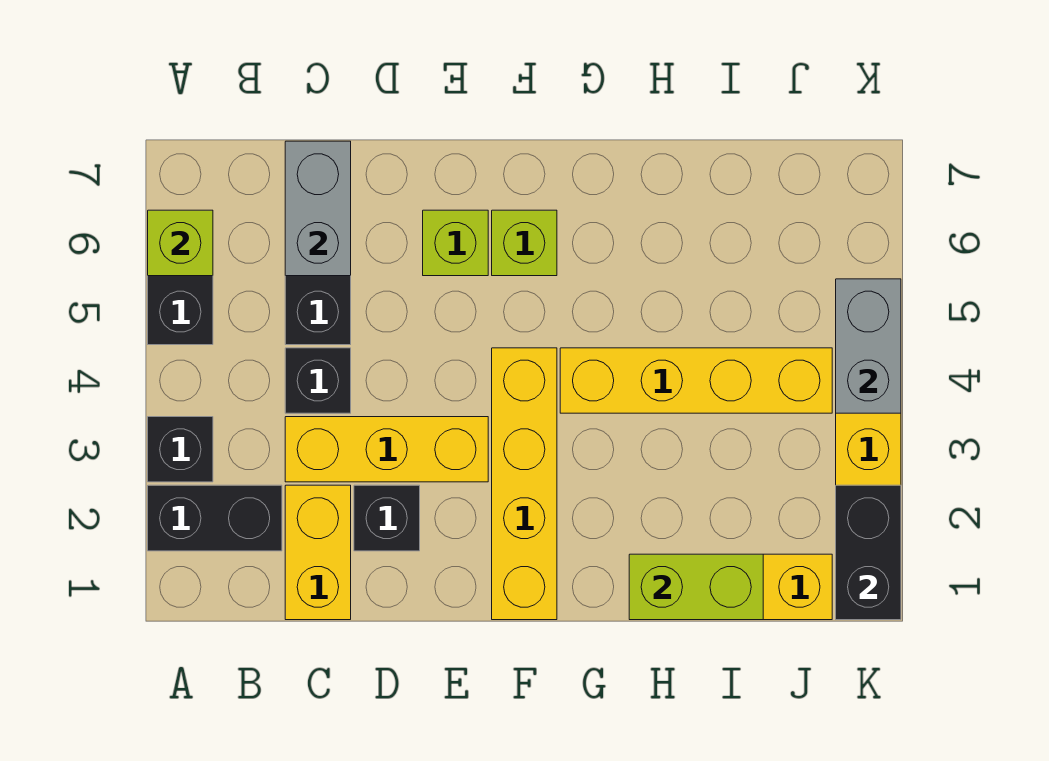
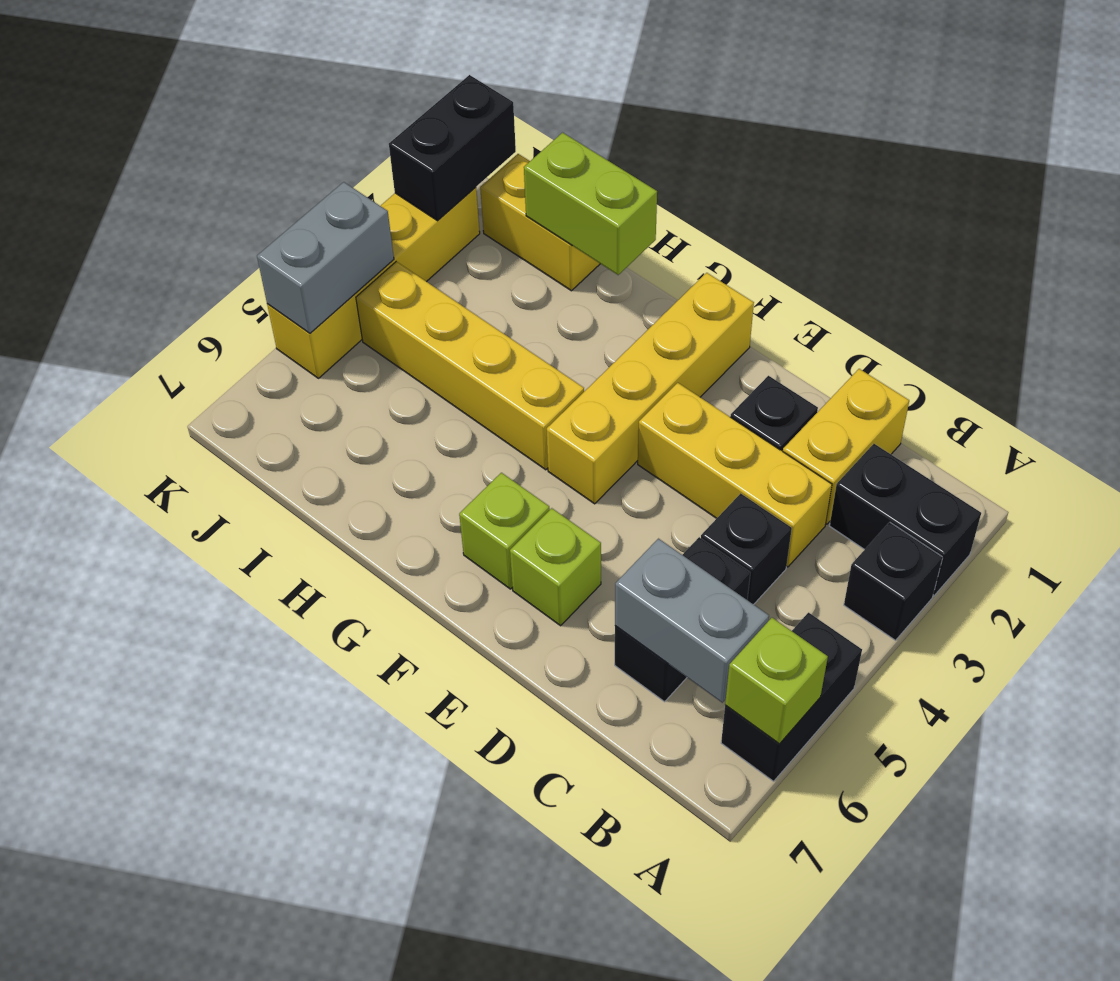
grey 1x2 brick [285,141,351,276] -> grey 1x2 brick turned to [615,539,769,703]

